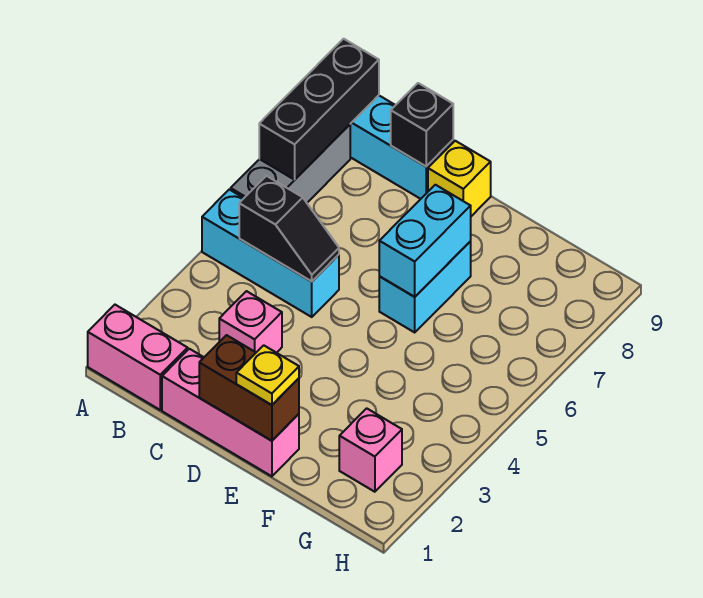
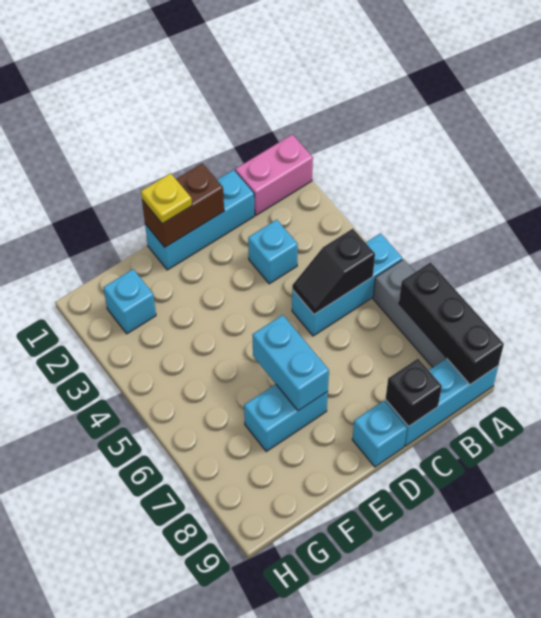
pink 1x3 brick [162,349,299,476] -> cyan 1x3 brick [145,170,255,270]
pink 1x1 brick [219,291,282,353] -> cyan 1x1 brick [248,220,298,284]
yellow 1x1 brick [428,141,491,216] -> cyan 1x1 brick [352,401,407,467]
cyan 1x2 brick [379,242,471,332] -> cyan 1x2 brick turned to [244,384,328,451]
pink 1x1 brick [339,408,402,492] -> cyan 1x1 brick [103,269,156,334]

